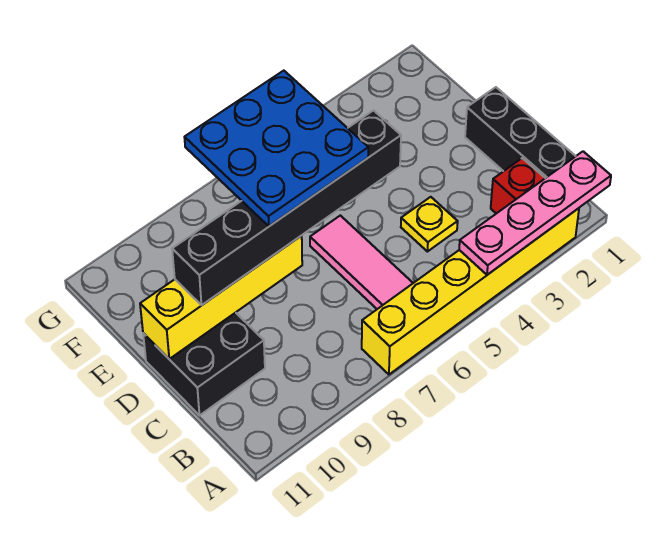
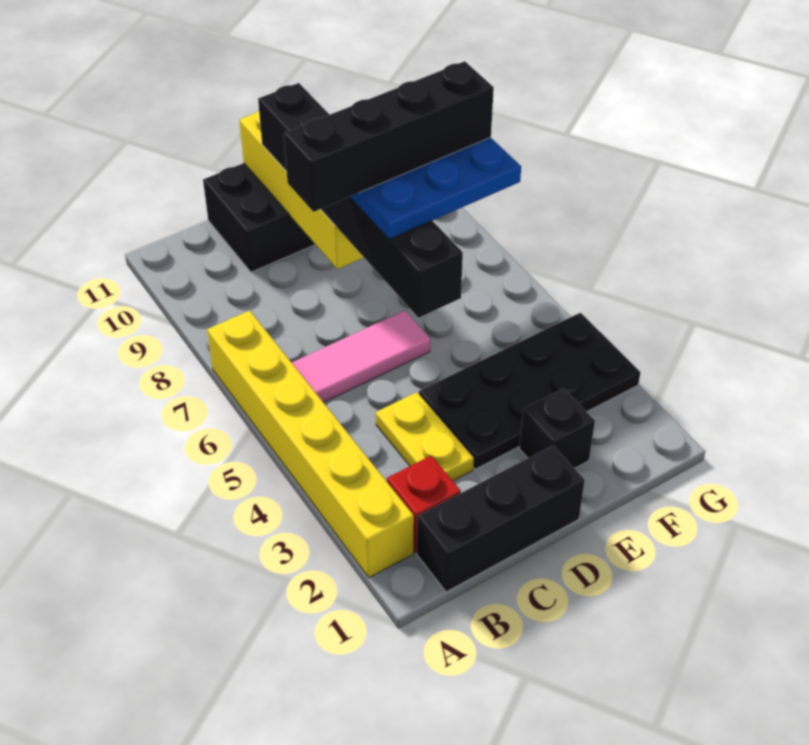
pink 1x4 plate [459,151,611,275] -> none
yellow 1x1 plate [401,197,458,252] -> yellow 1x2 plate [376,392,474,481]
none -> black 1x4 brick [284,61,494,212]
none -> black 2x4 plate [419,313,641,469]
none -> black 1x1 brick [519,388,595,468]

